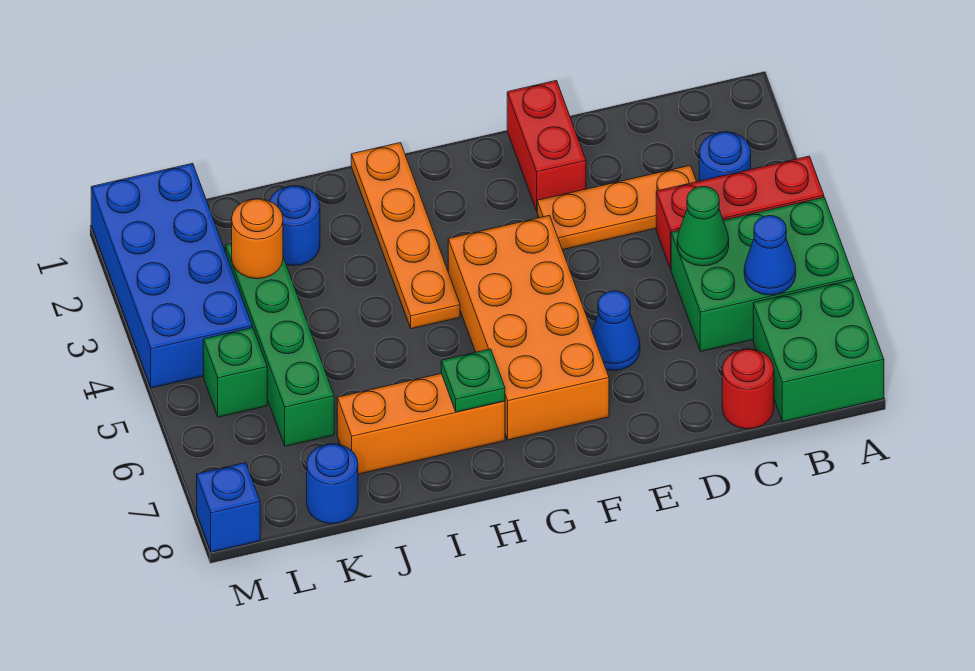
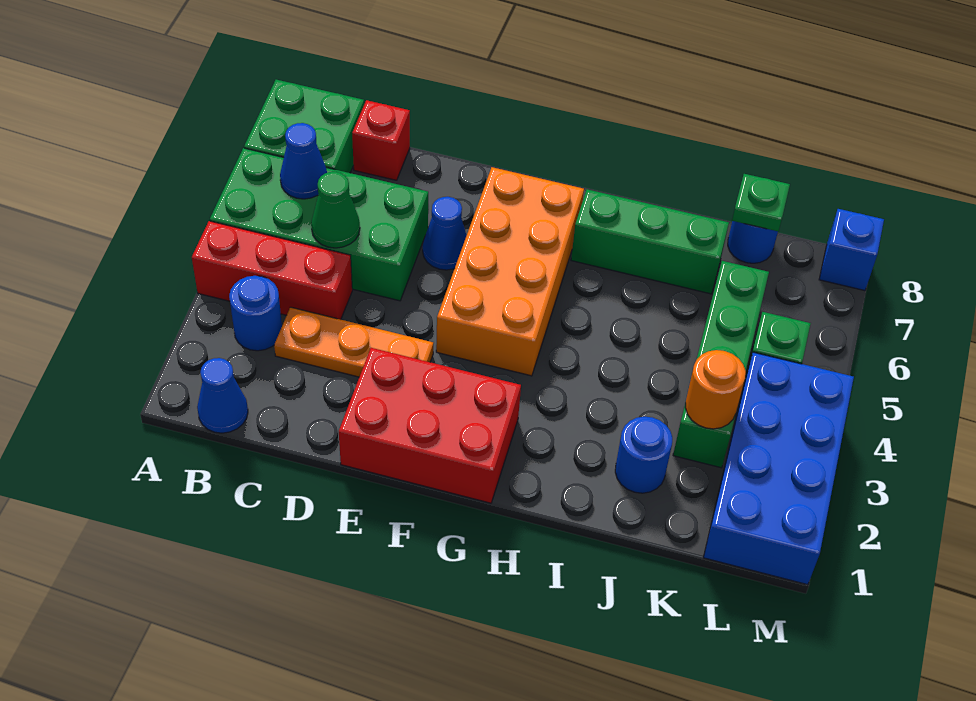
green 2x3 brick [671,197,854,351] -> green 2x4 brick [210,148,428,301]
none -> blue 1x1 cone [197,358,248,433]
red 1x1 round brick [722,349,774,429] -> red 1x1 brick [352,100,410,180]
red 1x2 brick [507,81,586,211] -> red 2x3 brick [339,348,521,503]
orange 1x4 plate [351,143,460,329] -> none
orange 1x3 brick [337,374,505,474] -> green 1x3 brick [571,189,729,294]
green 1x1 plate [441,349,505,412] -> green 1x1 plate moved to [732,174,790,231]

